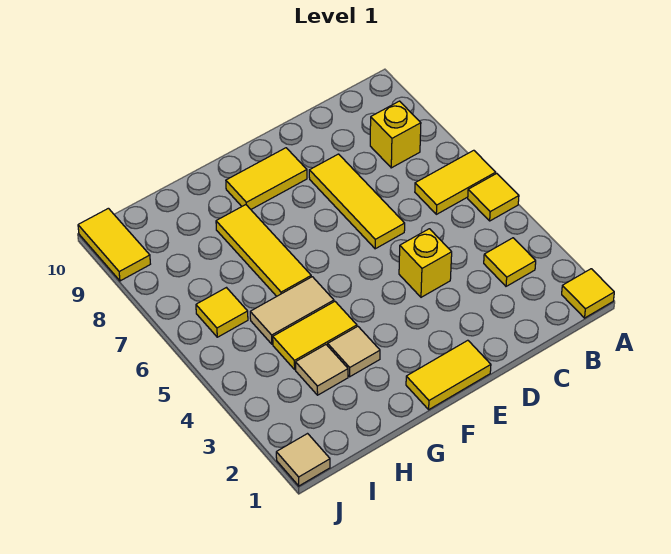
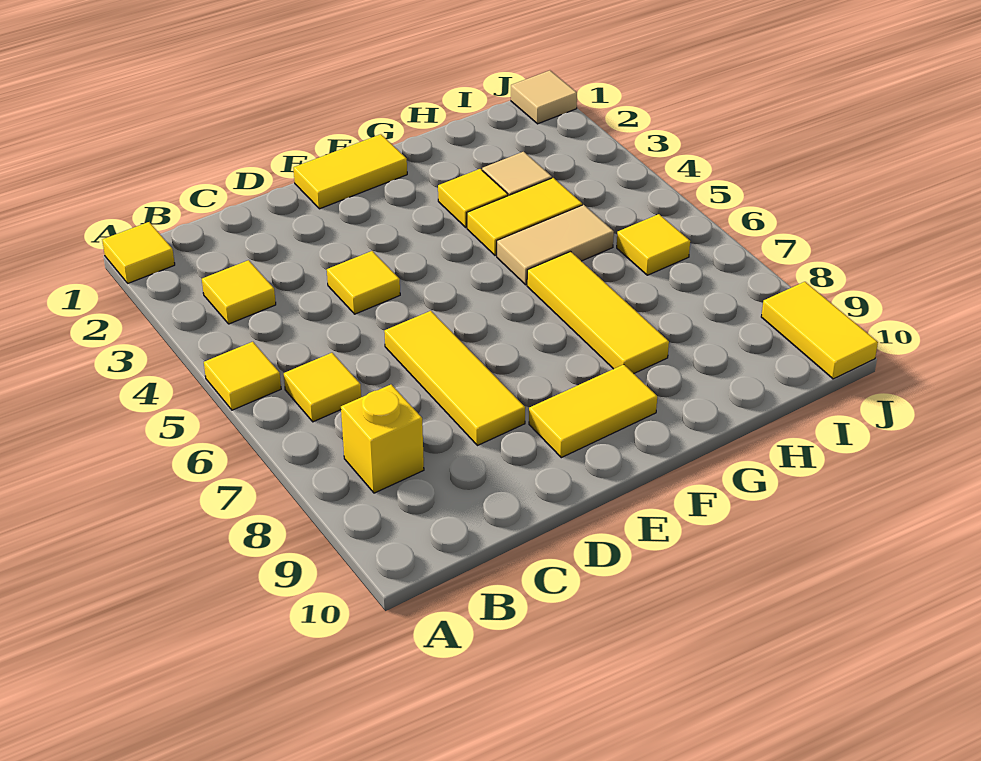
yellow 1x2 tile [415,150,496,214] -> yellow 1x1 tile [284,353,361,422]
yellow 1x1 brick [399,229,452,297] -> yellow 1x1 tile [327,251,400,314]
tan 1x1 tile [328,326,380,377] -> yellow 1x1 tile [438,169,508,227]

